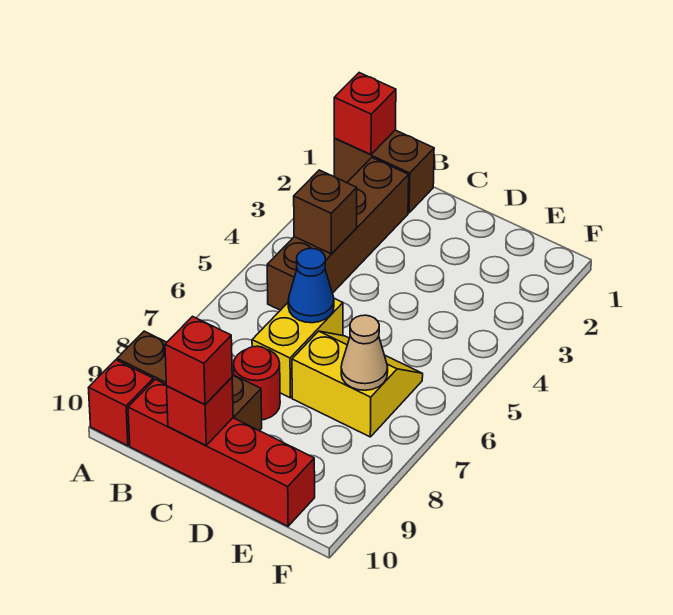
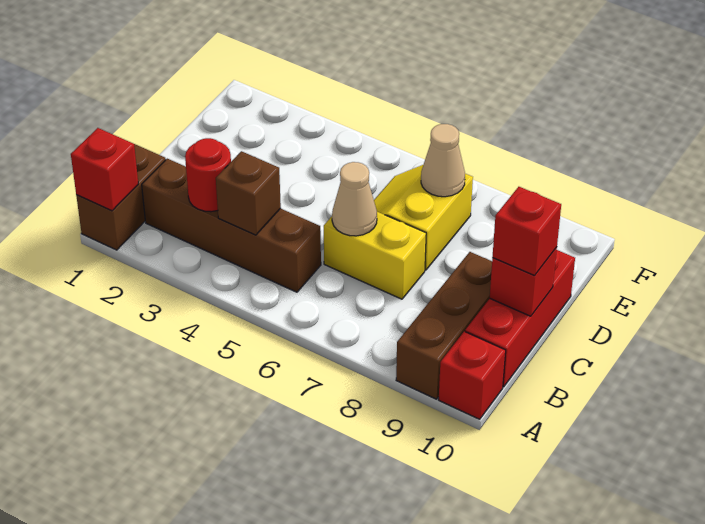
red 1x4 brick [128,379,315,526] -> red 1x3 brick [465,250,575,387]
blue 1x1 cone [288,248,334,323] -> tan 1x1 cone [332,162,377,236]
red 1x1 round brick [233,346,280,420] -> red 1x1 round brick moved to [185,138,231,212]

